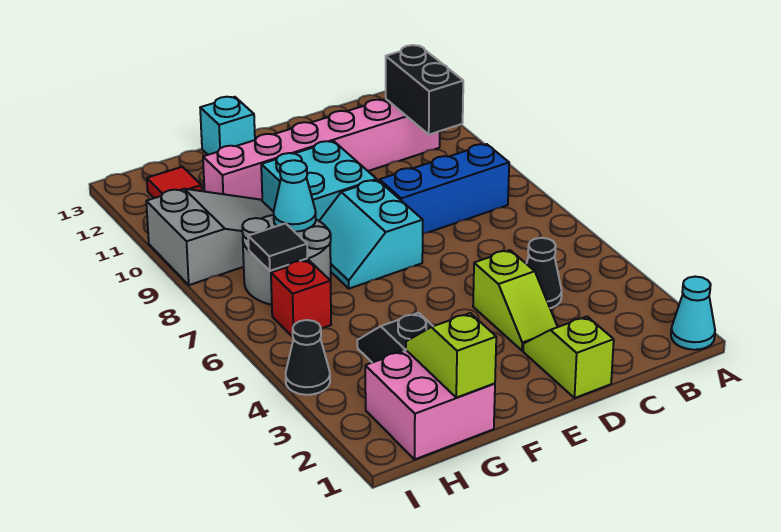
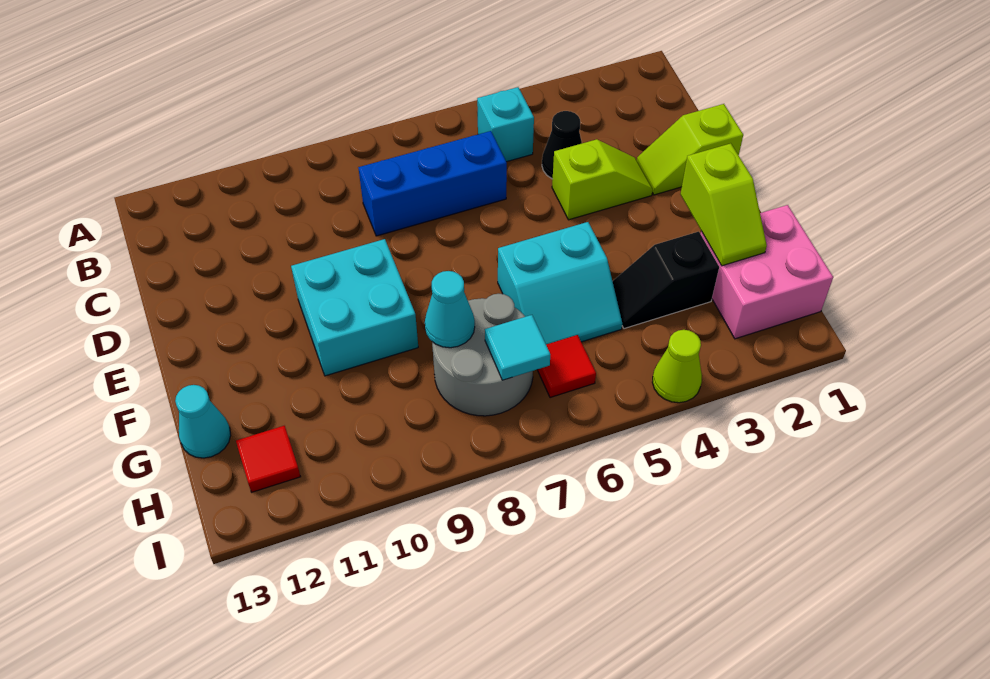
cyan 1x1 cone [671,277,715,350] -> cyan 1x1 cone moved to [175,385,231,458]
blue 1x3 brick [380,144,509,233] -> blue 1x3 brick turned to [358,131,507,236]
black 1x2 brick [386,45,463,134] -> none
pink 1x6 brick [203,99,440,200] -> none
cyan 2x2 slope [320,180,423,289] -> cyan 2x2 slope moved to [498,222,622,344]
cyan 1x1 brick [200,97,255,155] -> cyan 1x1 brick moved to [477,87,534,162]
lime 1x2 slope [406,313,496,398] -> lime 1x2 slope turned to [680,143,767,266]
grey 2x3 slope [146,189,274,285] -> none
red 1x1 brick [271,260,331,337] -> red 1x1 tile [537,335,596,398]
black 1x1 tile [248,223,307,271] -> cyan 1x1 tile [485,315,550,380]
black 1x1 cone [286,320,330,395] -> lime 1x1 cone [652,330,702,403]

